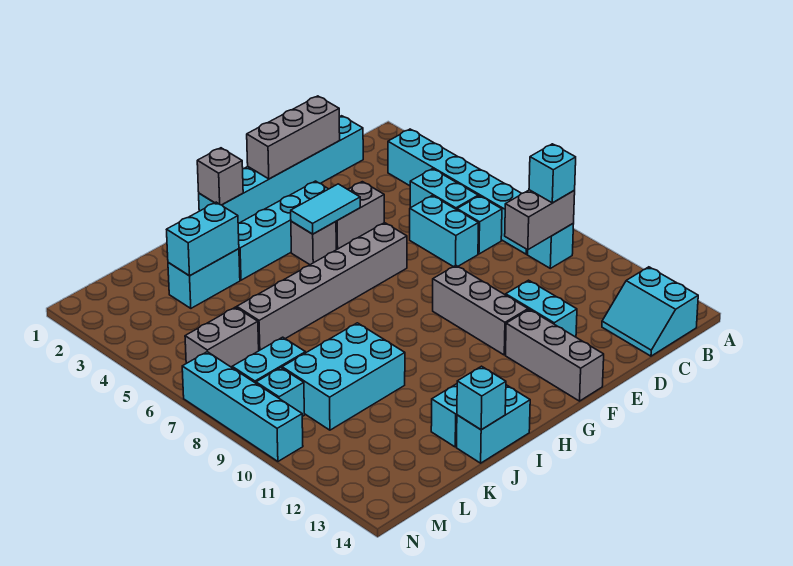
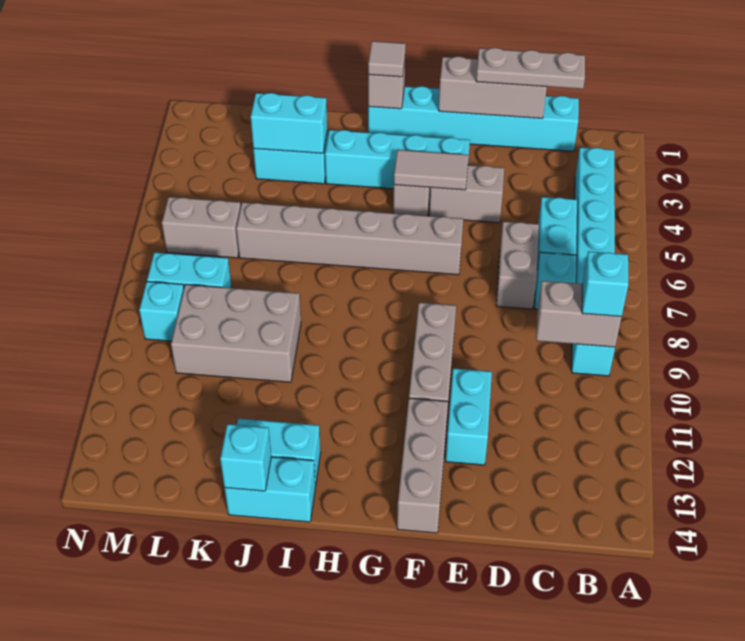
cyan 2x2 slope [602,267,698,356] -> none
none -> grey 1x3 plate [476,48,585,89]
cyan 1x2 brick [410,196,478,267] -> grey 1x2 brick [496,221,539,309]
cyan 1x2 tile [291,184,360,234] -> grey 1x2 tile [394,150,469,190]
none -> grey 1x1 tile [368,41,406,77]
cyan 2x3 brick [282,323,405,430] -> grey 2x3 brick [171,284,301,382]
cyan 1x4 brick [182,352,303,461] -> none

